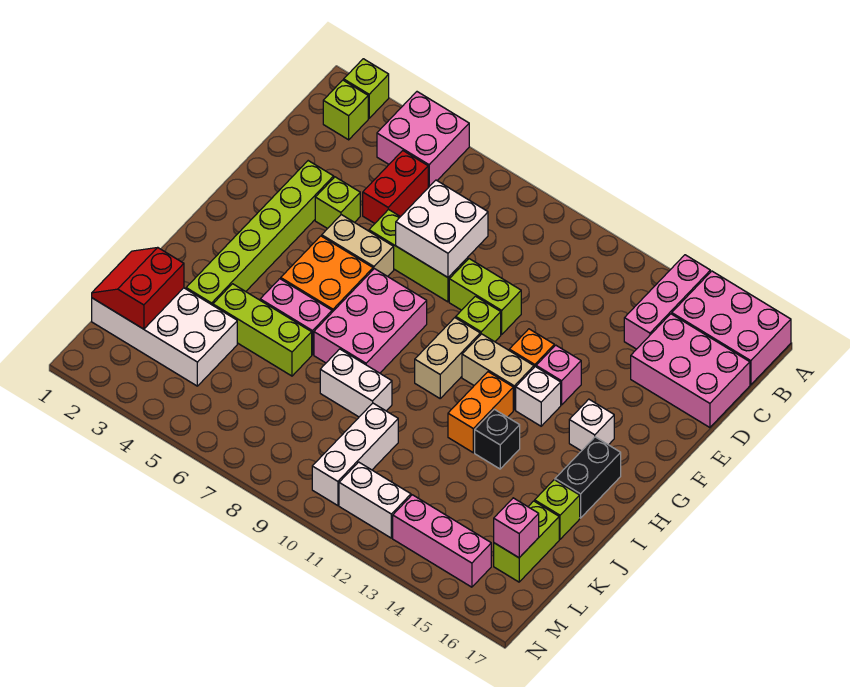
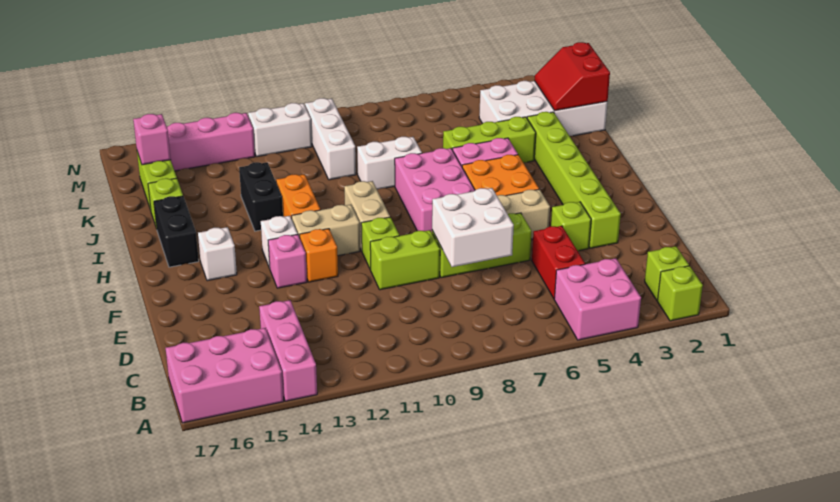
pink 2x3 brick [631,314,750,428] -> none
black 1x1 brick [475,409,520,469] -> black 1x2 brick [239,162,283,231]
red 2x2 slope [92,248,184,329] -> red 2x2 slope turned to [534,42,610,111]

